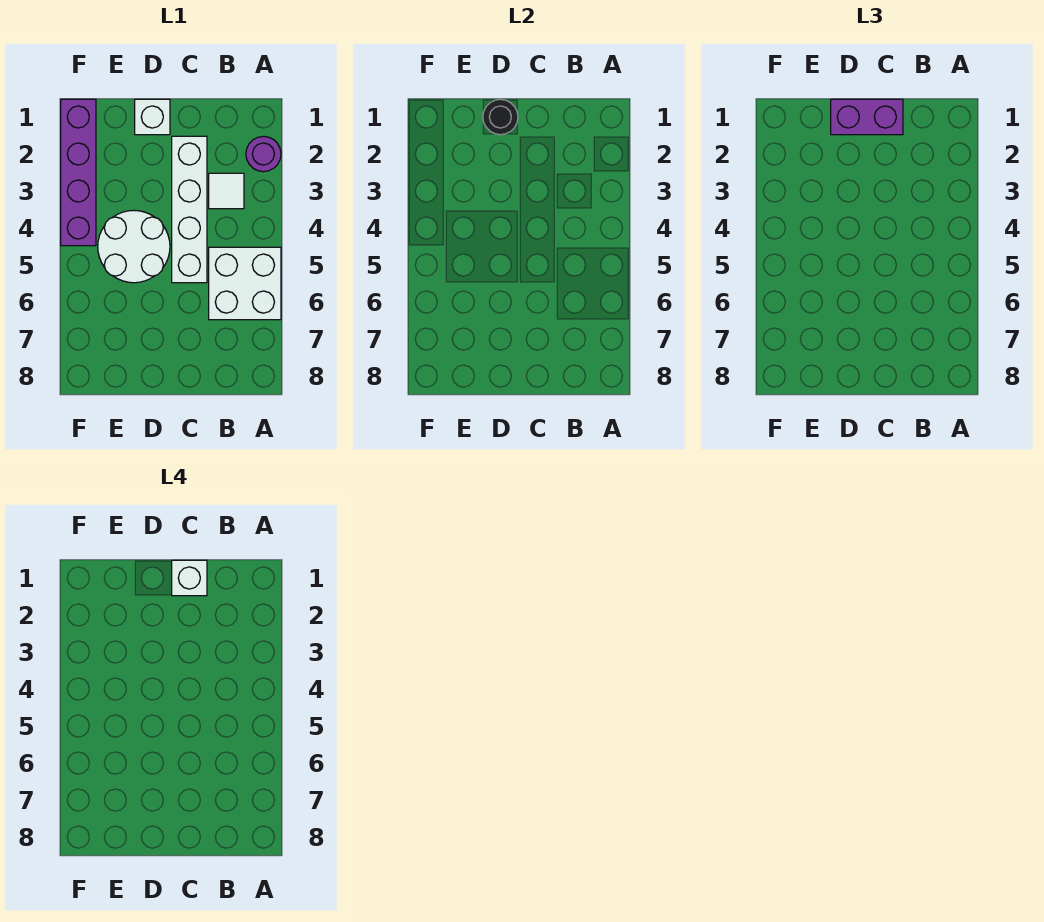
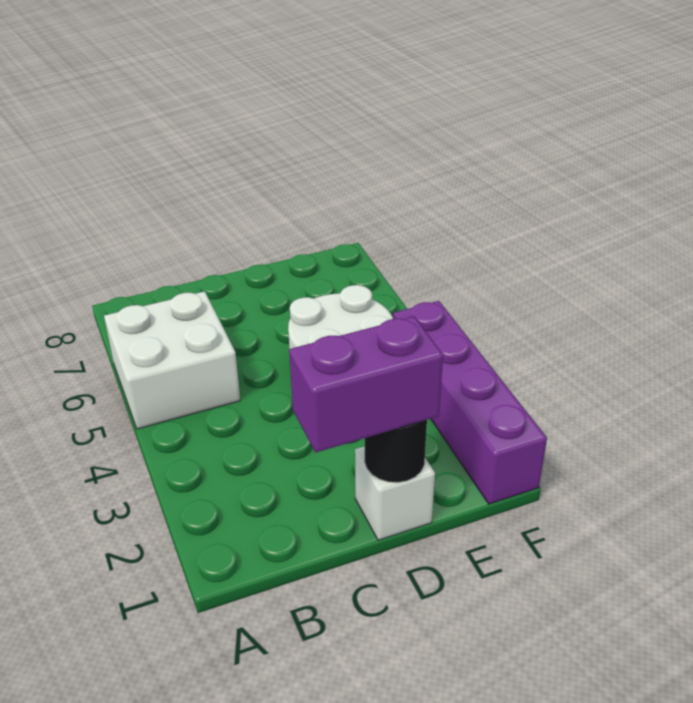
purple 1x1 round brick [246,136,281,172] -> none
white 1x1 tile [209,173,244,209] -> none
white 1x1 brick [172,560,207,596] -> none
white 1x4 brick [172,136,207,283] -> none

